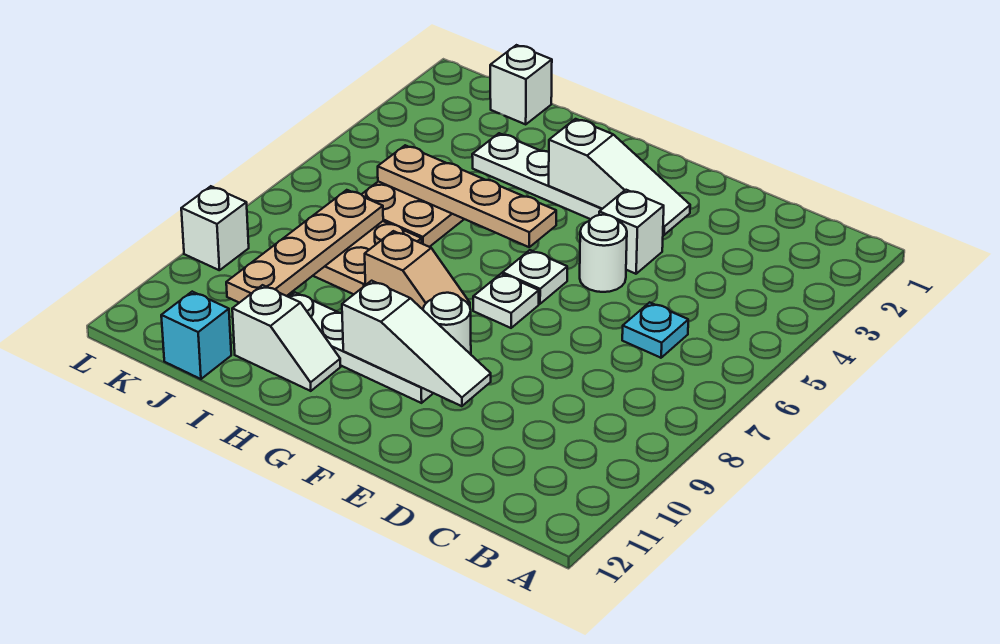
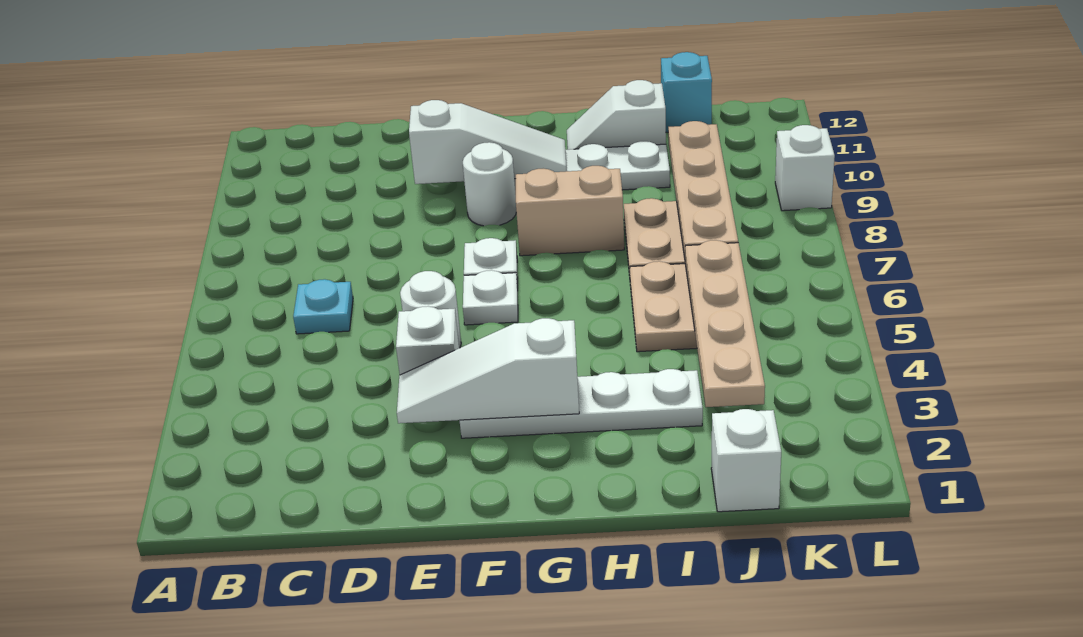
white 1x3 slope [342,281,491,406] -> white 1x3 slope turned to [409,100,566,184]
tan 1x4 plate [378,145,556,247] -> tan 1x4 plate turned to [685,240,765,407]
tan 1x2 slope [365,231,470,309] -> tan 1x2 brick [516,166,624,256]

